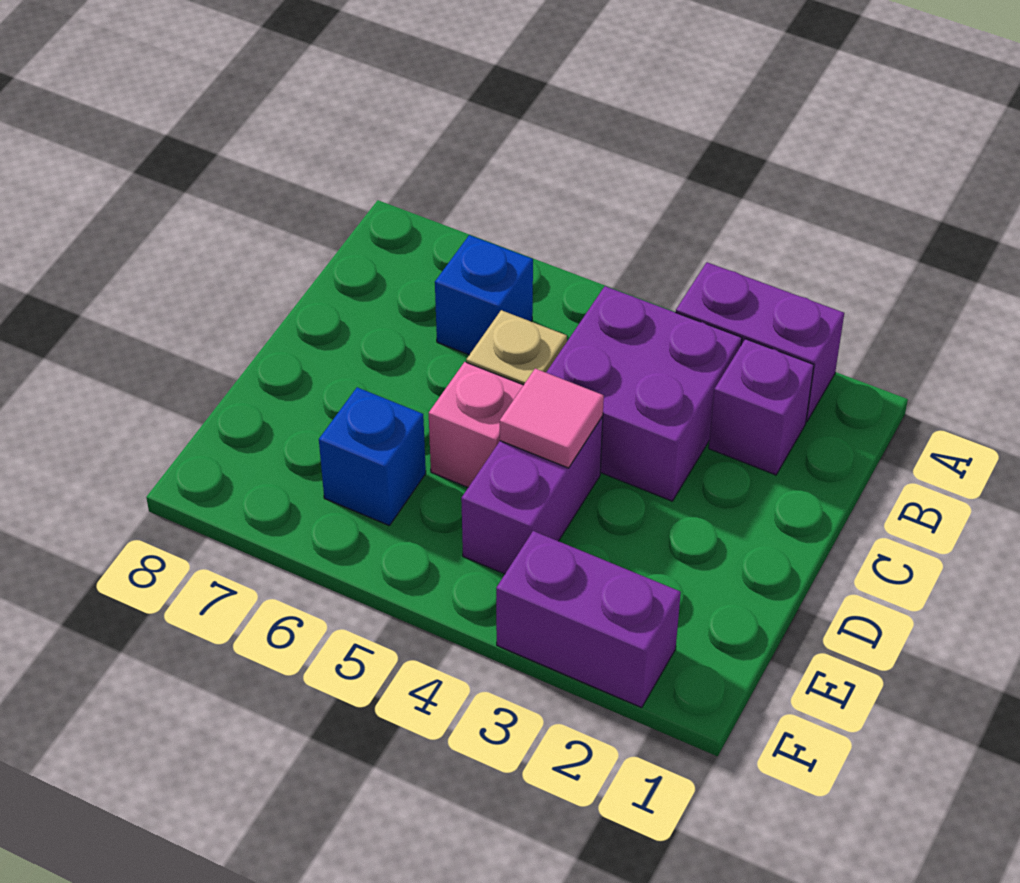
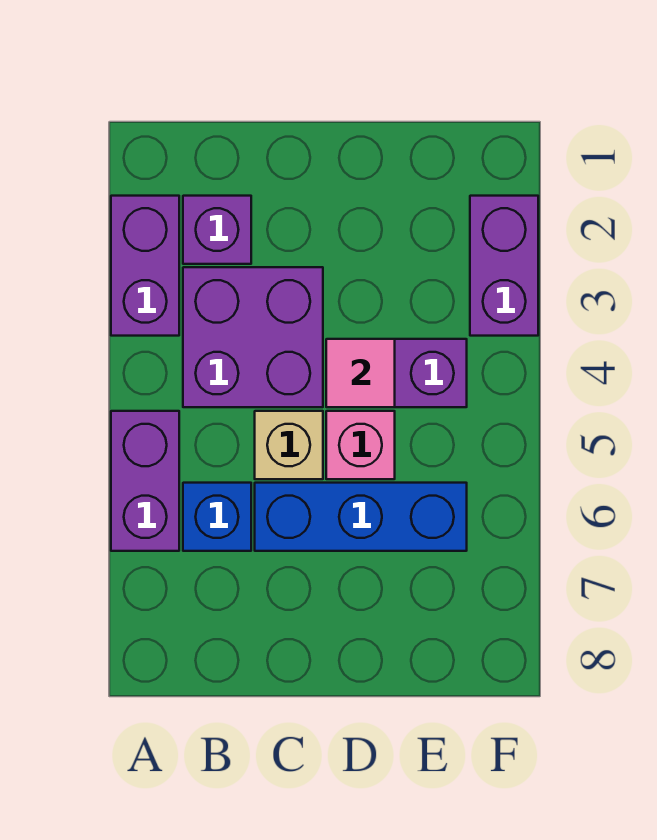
none -> purple 1x2 brick [111,411,179,551]
blue 1x1 brick [319,387,426,526] -> blue 1x3 brick [255,483,467,551]

